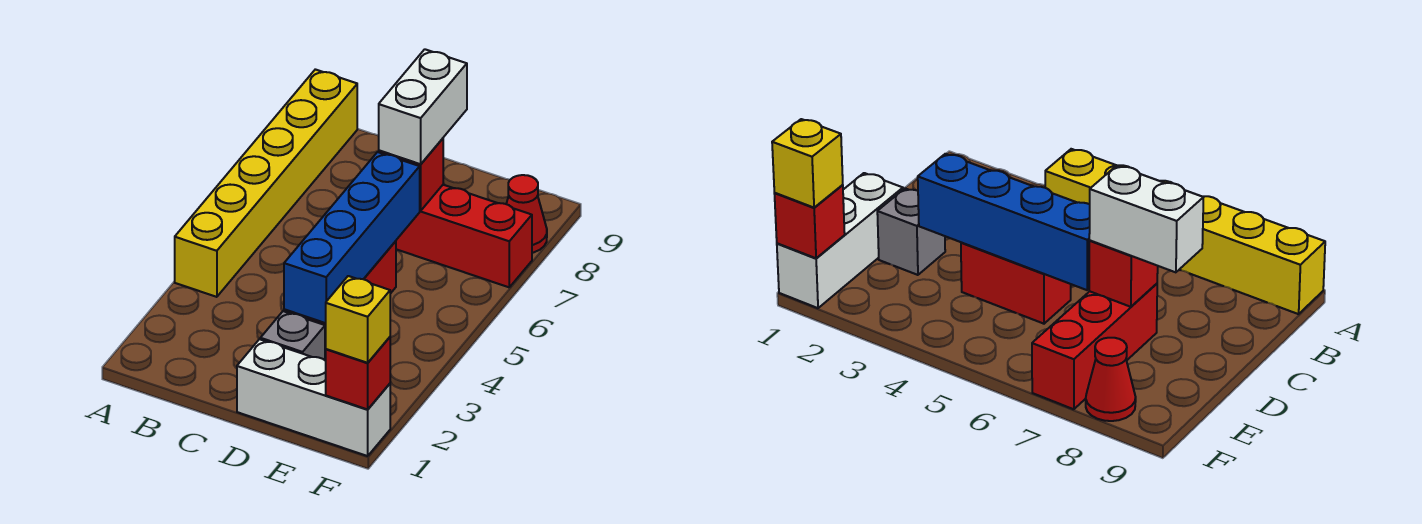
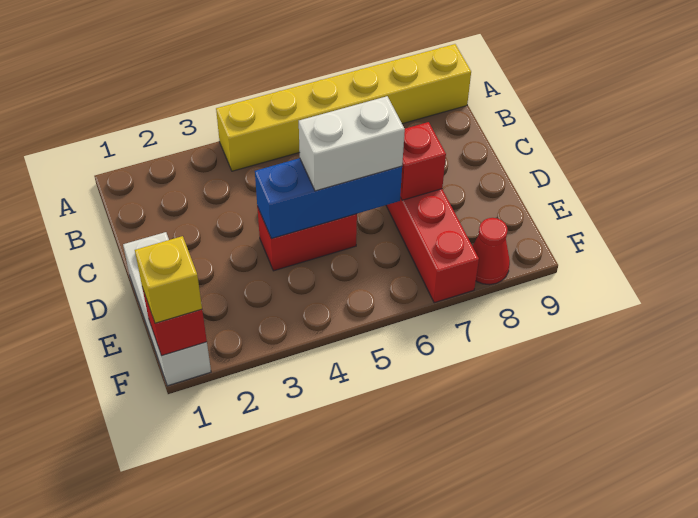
grey 1x1 brick [260,311,325,360] -> none
blue 1x4 brick [284,152,420,323] -> blue 1x3 brick [255,158,402,239]
white 1x2 brick [379,49,467,164] -> white 1x2 brick moved to [299,96,405,191]

